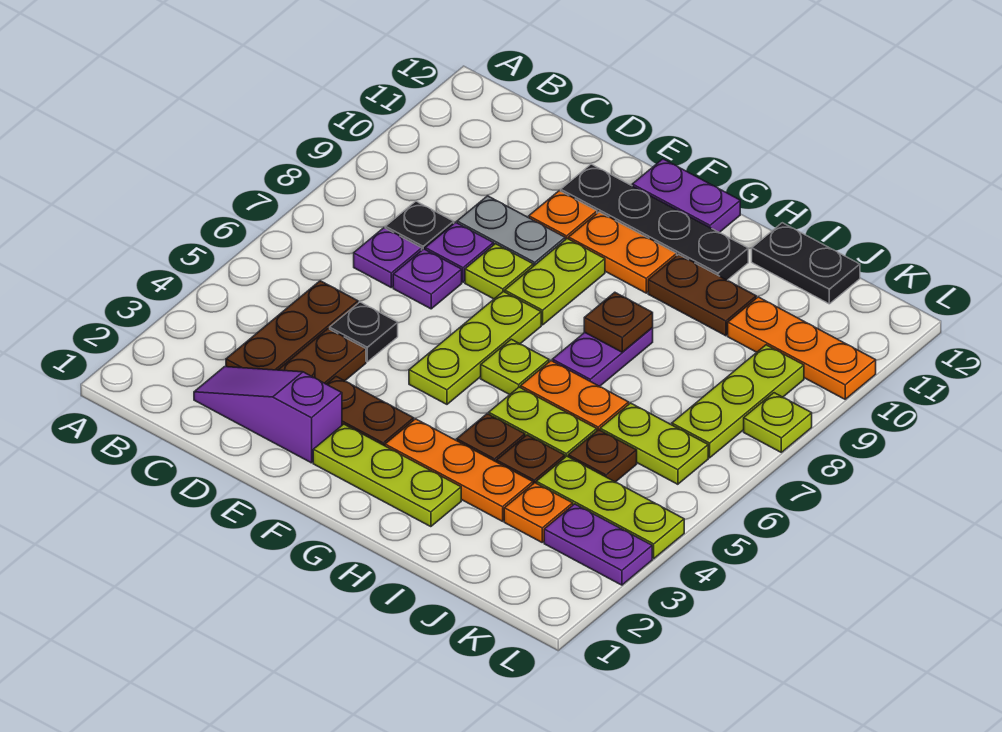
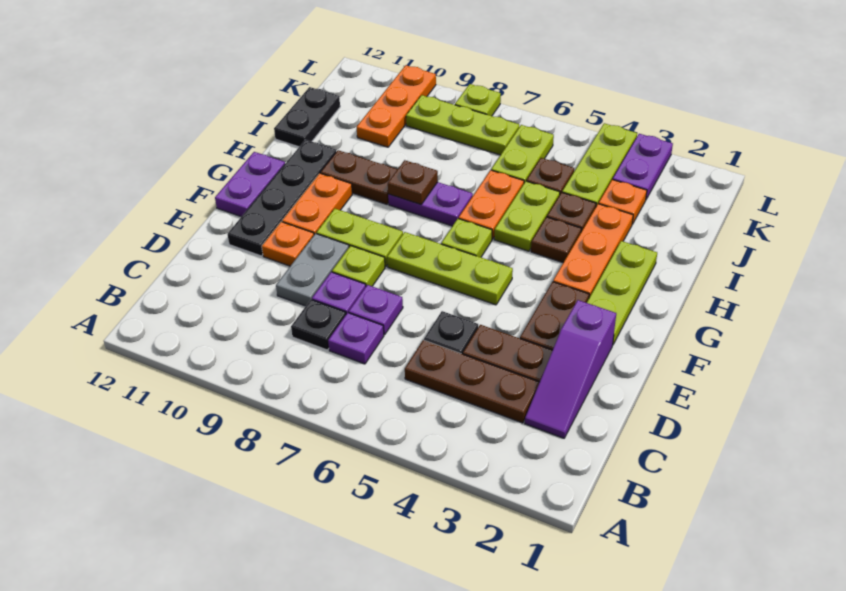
brown 1x2 plate [648,254,756,336] -> brown 1x2 plate turned to [320,150,398,204]

